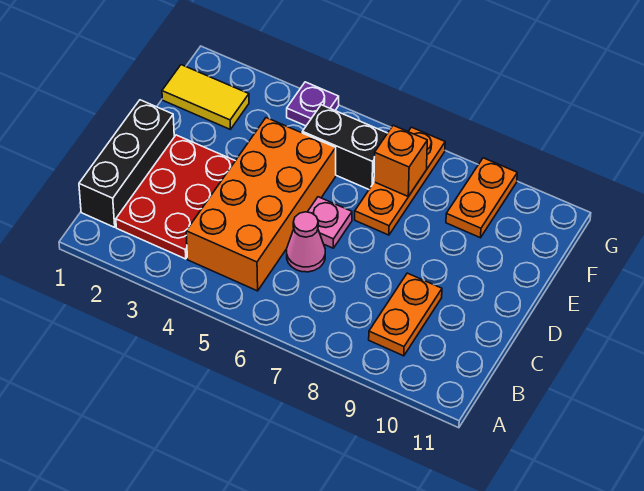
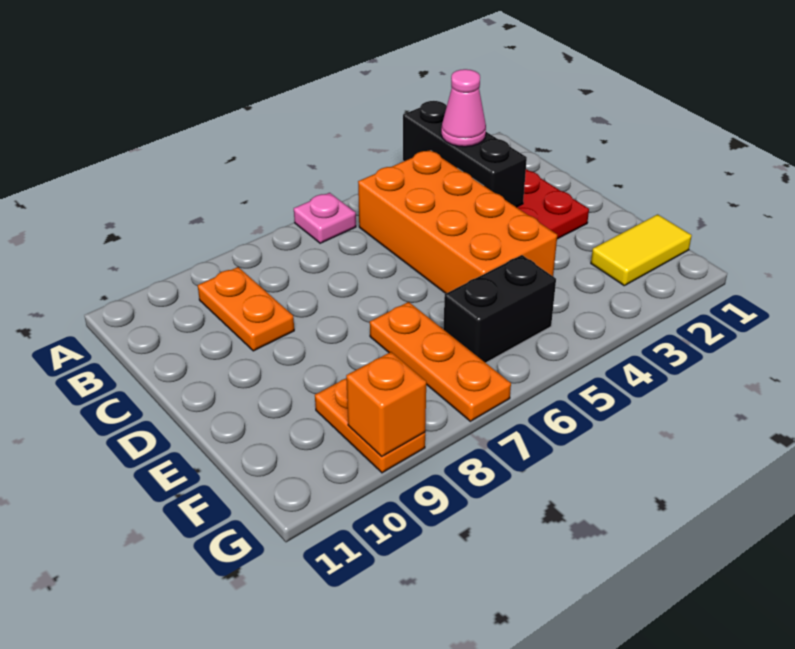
black 1x3 brick [79,100,174,227] -> black 1x3 brick moved to [403,101,527,207]
pink 1x1 cone [287,212,325,272] -> pink 1x1 cone moved to [441,69,486,147]
pink 1x1 plate [308,197,352,248] -> pink 1x1 plate moved to [294,193,356,243]
orange 1x1 brick [374,125,427,196] -> orange 1x1 brick moved to [346,352,426,457]
purple 1x1 plate [287,82,339,126] -> none

